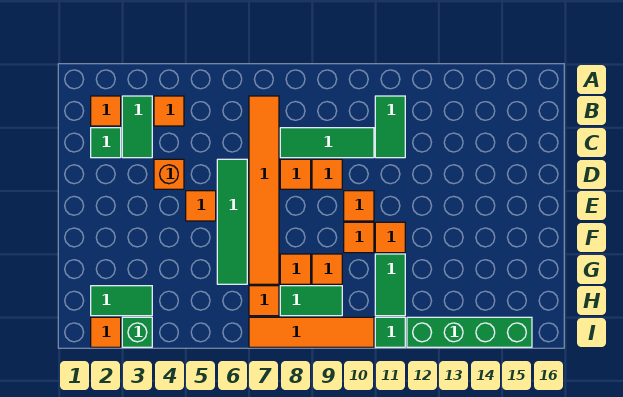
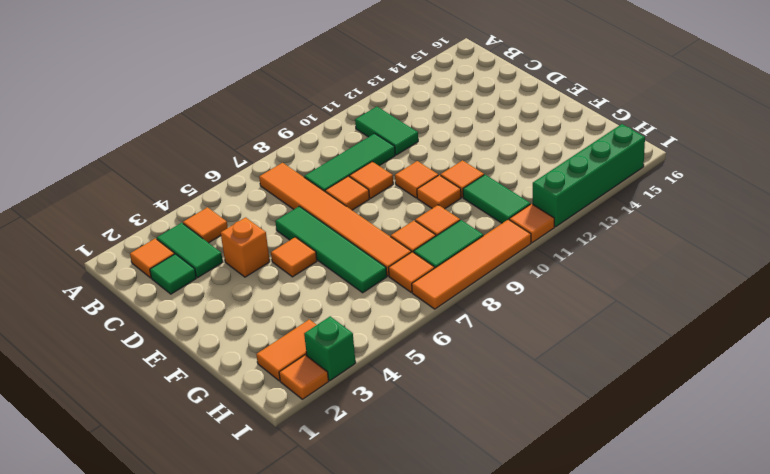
green 1x2 tile [91,286,152,316] -> orange 1x2 tile [256,319,316,381]
green 1x1 tile [375,317,405,347] -> orange 1x1 tile [509,204,554,243]

